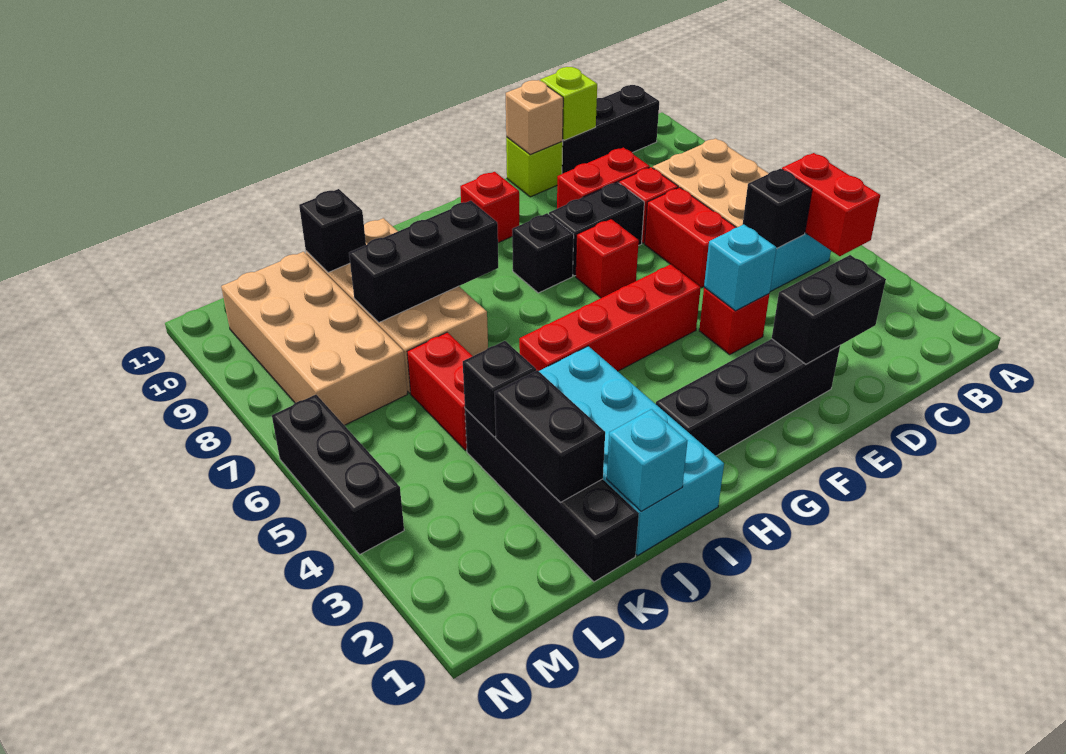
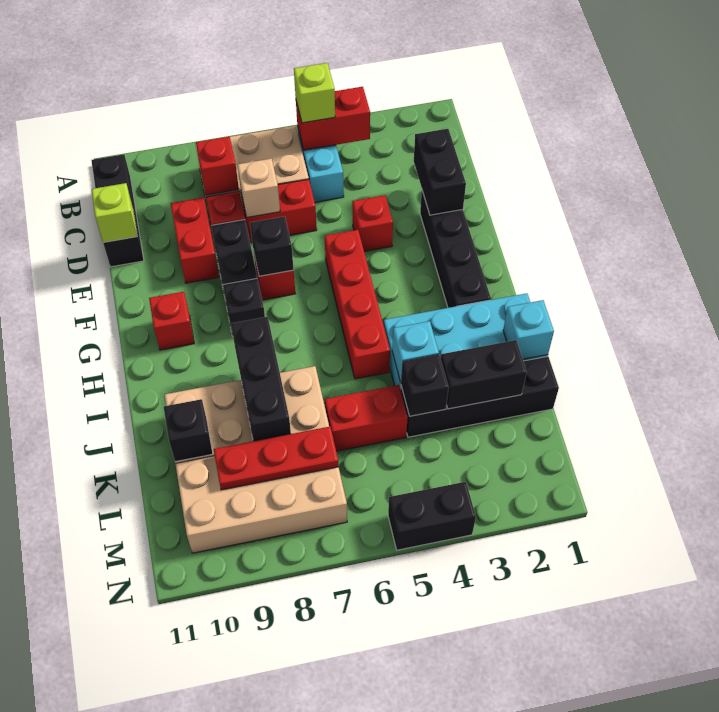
black 1x1 brick [743,169,812,248] -> black 1x1 brick moved to [250,216,294,276]
none -> red 1x1 brick [196,137,239,195]
cyan 1x1 brick [704,224,777,311] -> cyan 1x1 brick moved to [392,321,439,382]
lime 1x1 brick [506,137,563,197] -> lime 1x1 brick moved to [294,63,335,123]
tan 1x1 brick [506,80,563,155] -> tan 1x1 brick moved to [238,159,280,217]
none -> red 1x3 plate [214,427,339,490]
black 1x3 brick [272,395,404,554] -> black 1x2 brick [388,482,476,550]

